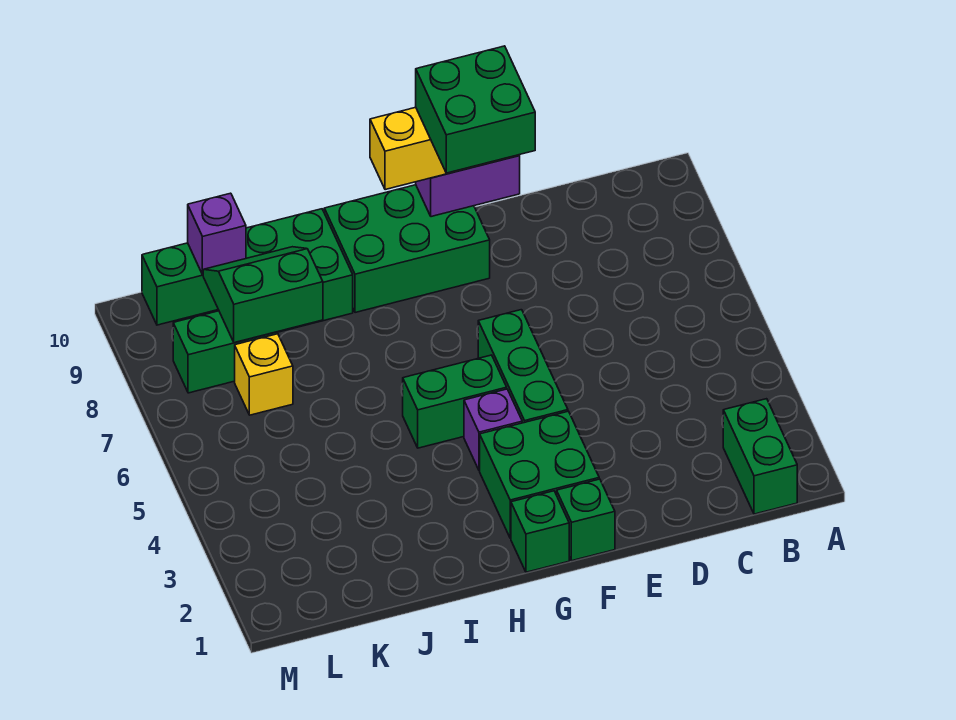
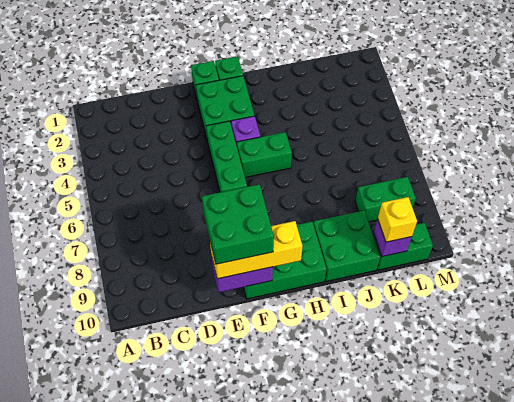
green 1x2 brick [723,399,797,514] -> none
green 2x2 slope [203,247,323,343] -> none
yellow 1x1 brick [235,334,293,415] -> yellow 1x1 brick moved to [378,197,417,242]

